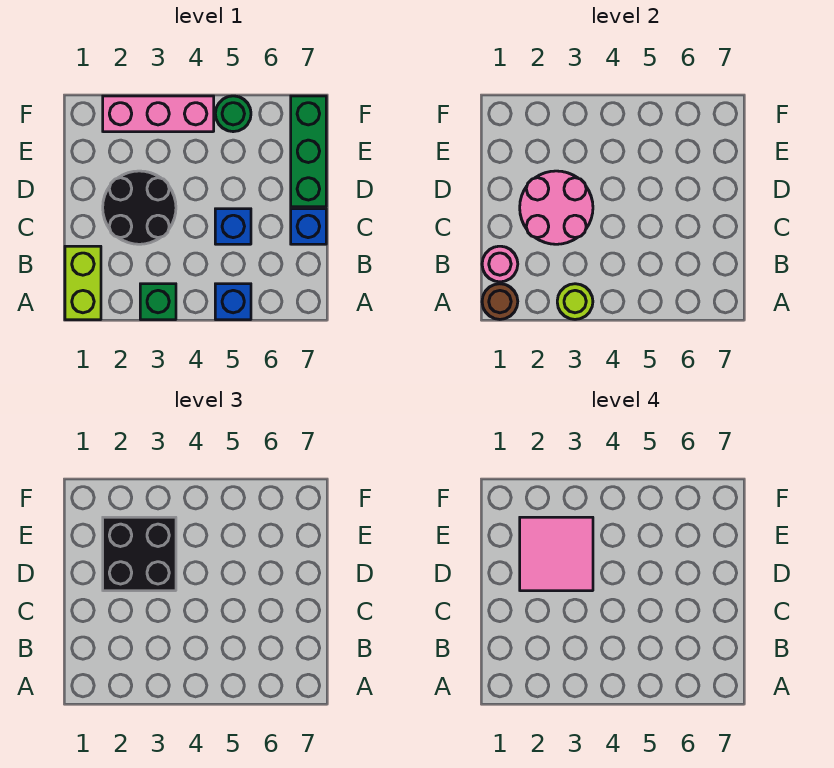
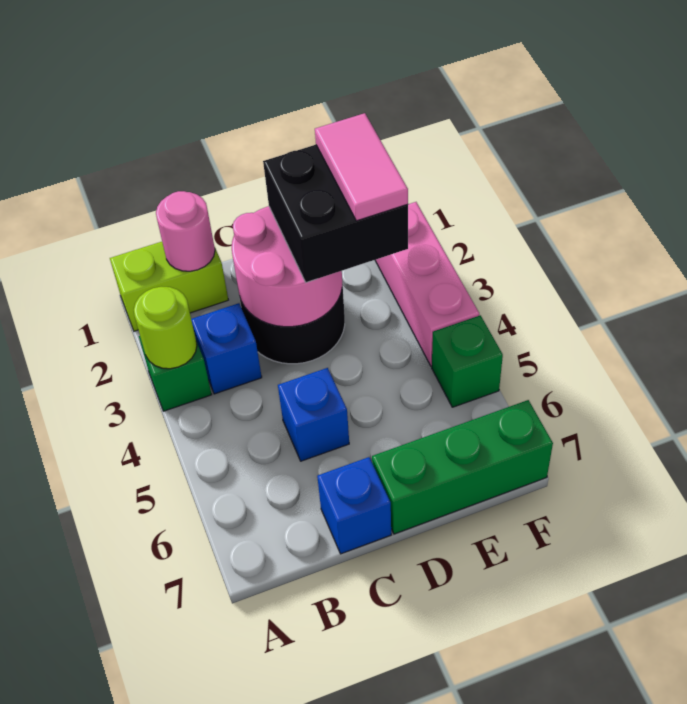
brown 1x1 round brick [482,284,518,319] -> none
blue 1x1 brick [215,284,251,320] -> blue 1x1 brick moved to [191,303,262,394]
pink 2x2 tile [520,517,593,591] -> pink 1x2 tile [315,113,408,221]
green 1x1 round brick [215,96,251,132] -> green 1x1 brick [432,315,503,407]

